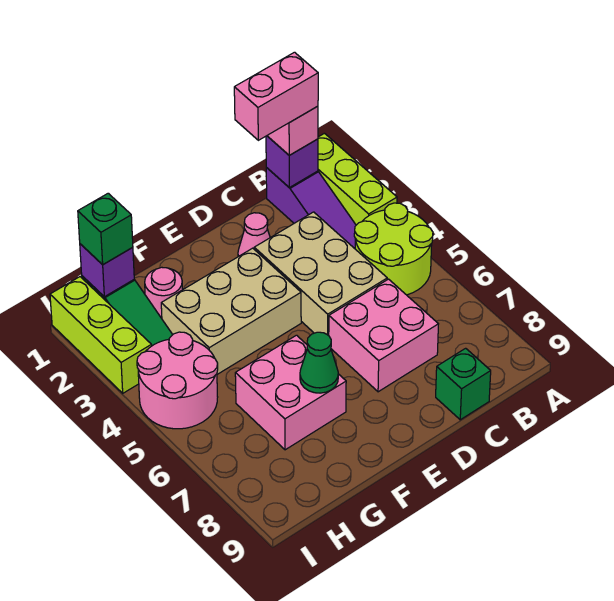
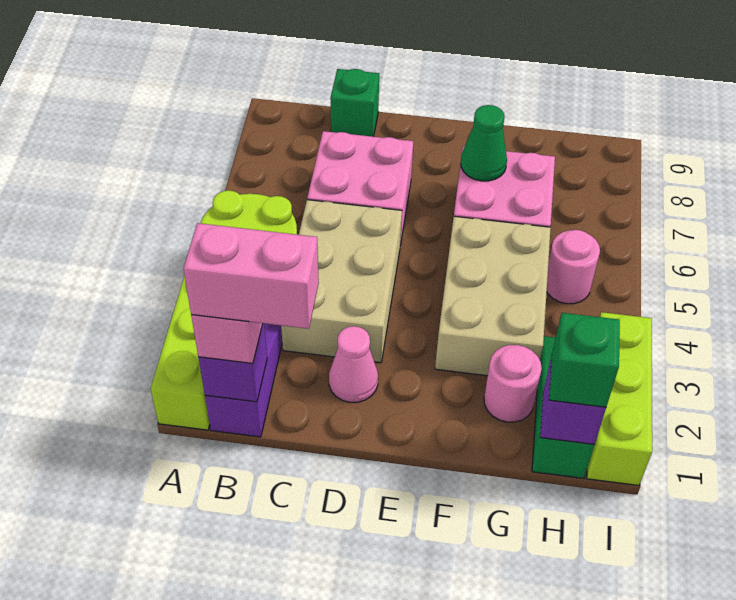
tan 2x3 brick [161,248,301,374] -> tan 2x3 brick turned to [435,216,551,376]
pink 2x2 round brick [137,332,218,429] -> pink 1x1 round brick [547,230,600,304]

